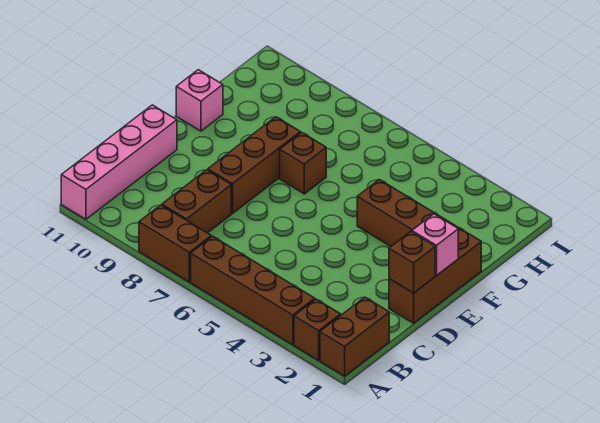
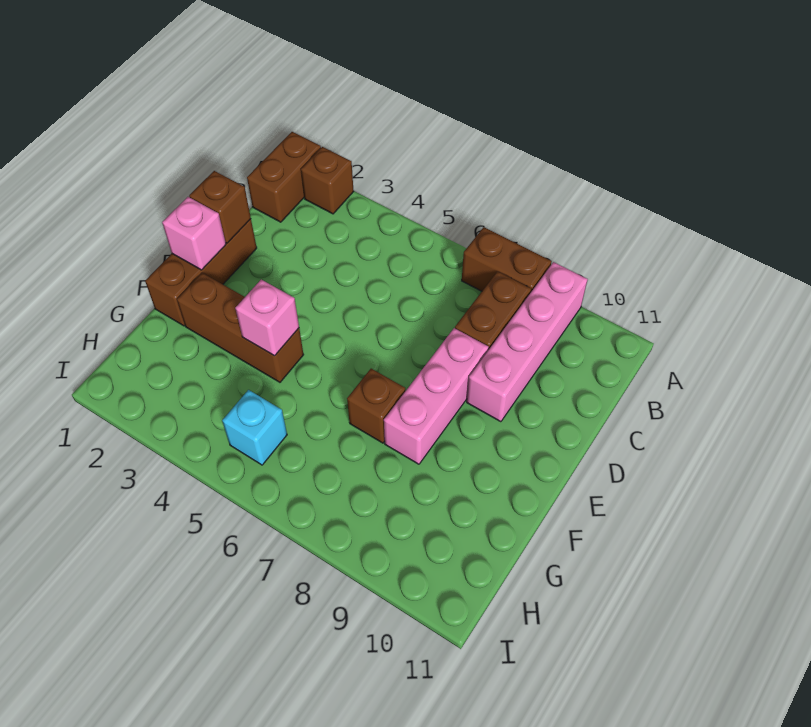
brown 1x4 brick [191,236,315,345] -> none
pink 1x4 brick [61,105,177,219] -> pink 1x4 brick moved to [467,262,588,422]
brown 1x3 brick [208,117,300,213] -> pink 1x3 brick [384,328,489,464]
pink 1x1 brick [176,70,223,131] -> pink 1x1 brick moved to [235,280,299,356]
none -> cyan 1x1 brick [222,390,287,465]

